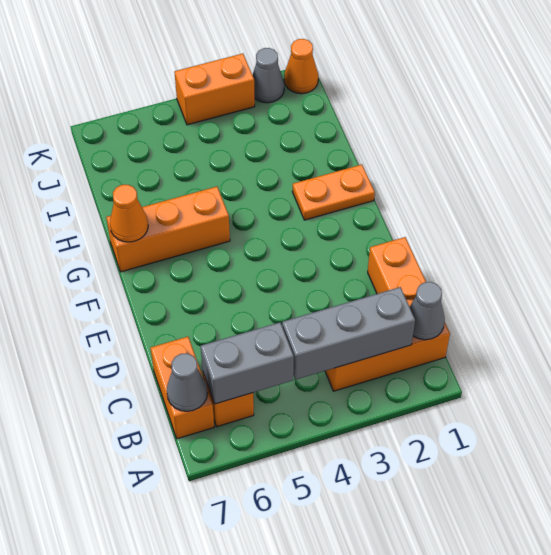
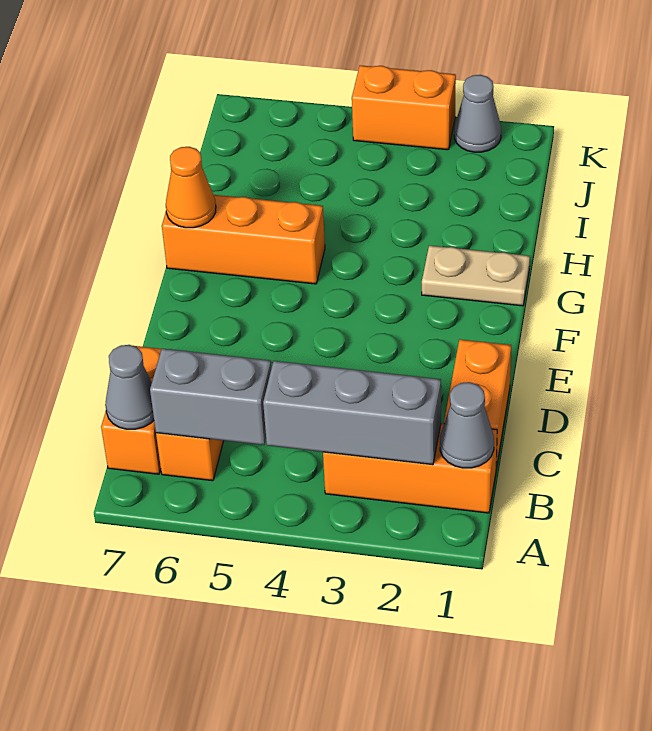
orange 1x2 plate [292,165,375,220] -> tan 1x2 plate [422,245,530,306]
orange 1x1 cone [284,39,318,94] -> none

